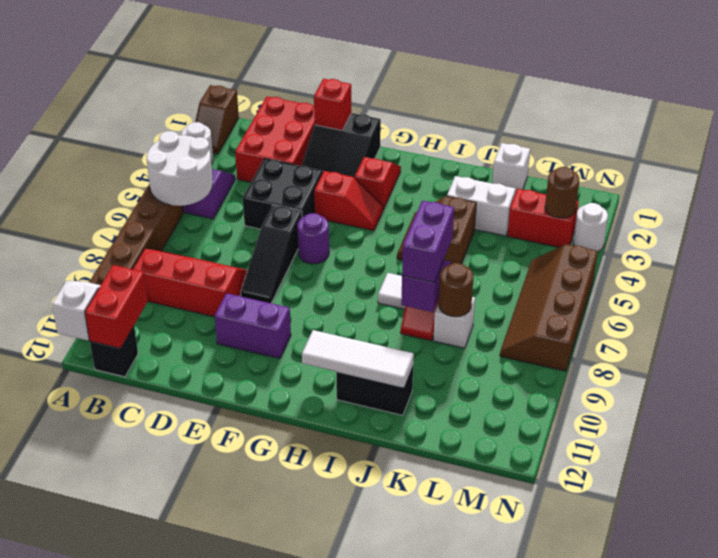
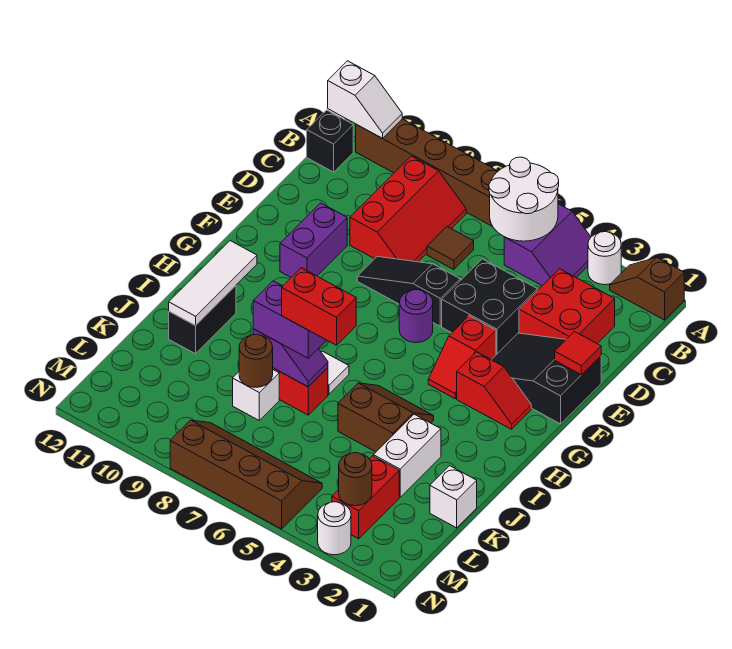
red 1x2 brick [85,265,148,348] -> red 1x2 brick moved to [282,268,356,345]
red 2x3 brick [235,96,315,182] -> red 2x2 brick [519,269,615,344]
none -> brown 1x1 tile [427,227,474,270]
red 1x1 brick [314,79,351,130] -> red 1x1 tile [555,332,601,375]

